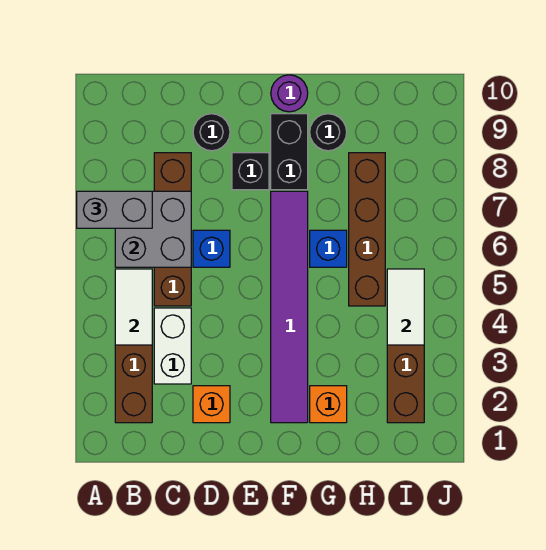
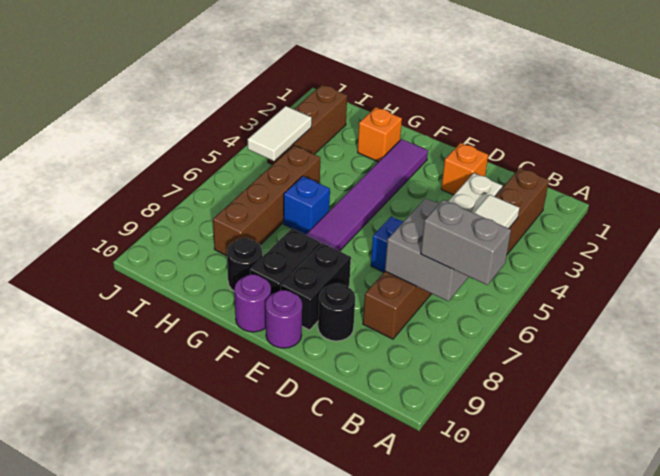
black 1x1 brick [232,153,269,190] -> black 1x2 brick [281,243,351,330]
none -> purple 1x1 round brick [266,290,302,348]

